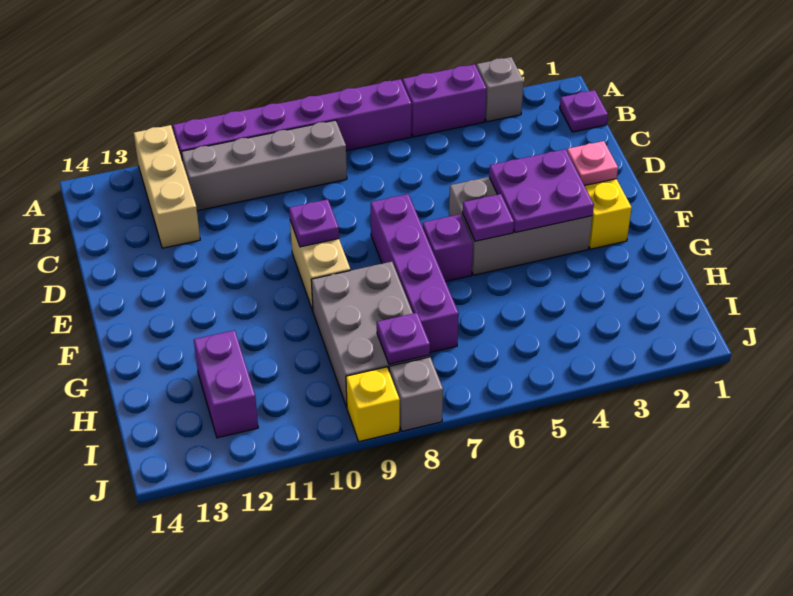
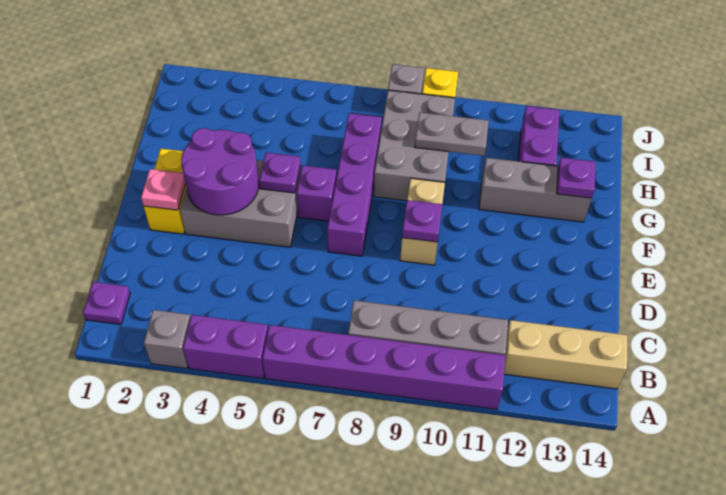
tan 1x3 brick [134,125,200,248] -> tan 1x3 brick turned to [504,320,627,389]
purple 2x2 plate [489,149,594,232] -> purple 2x2 round brick [181,128,259,215]
none -> grey 1x3 brick [479,158,592,222]
none -> grey 1x2 plate [415,112,489,156]
purple 1x1 plate [377,313,430,364] -> purple 1x1 plate moved to [557,158,596,198]

